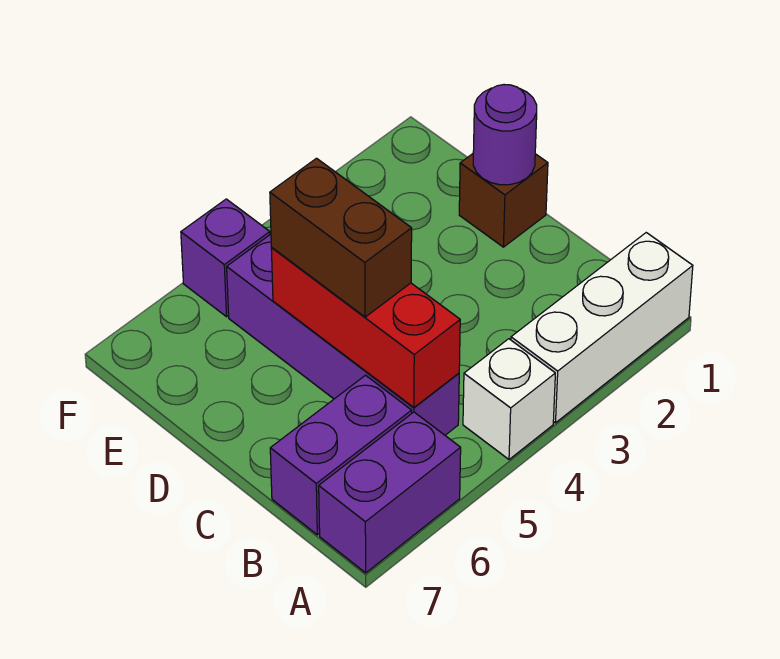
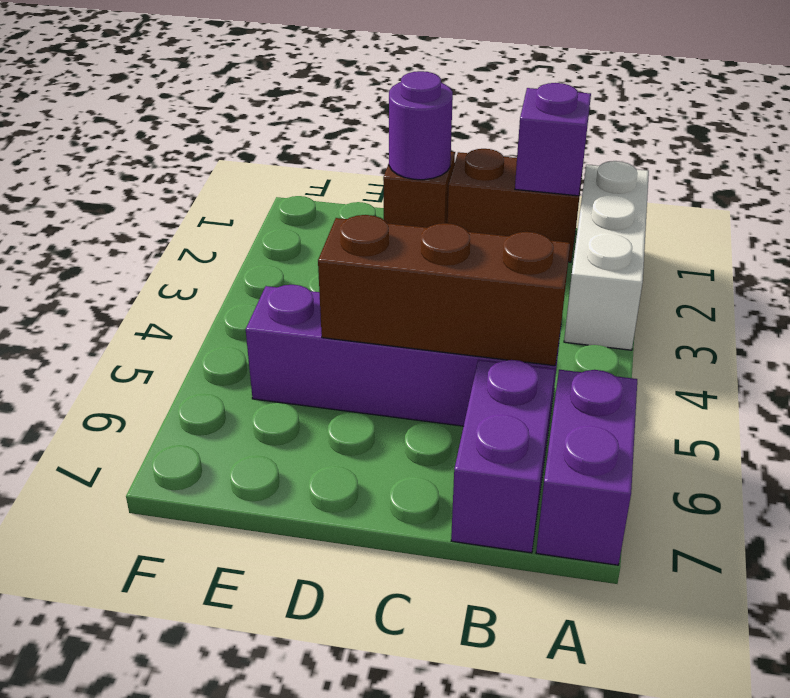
white 1x1 brick [463,339,555,459] -> none
red 1x3 brick [271,248,460,407] -> brown 1x3 brick [318,215,570,366]
brown 1x2 brick [270,158,412,317] -> brown 1x2 brick moved to [447,149,583,262]
purple 1x1 brick [181,199,270,317] -> purple 1x1 brick moved to [515,83,591,196]

